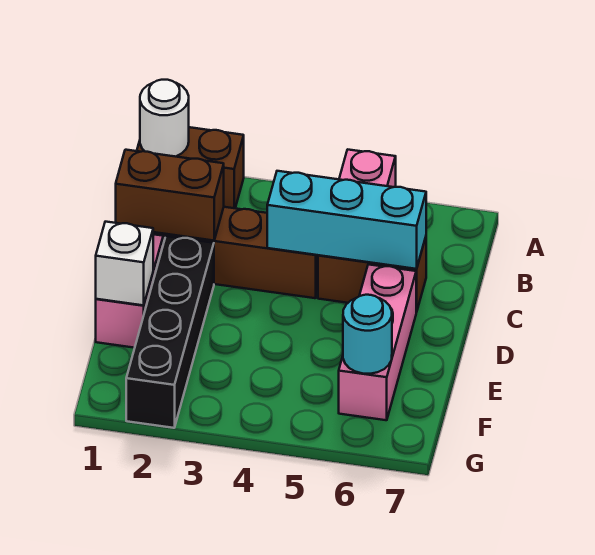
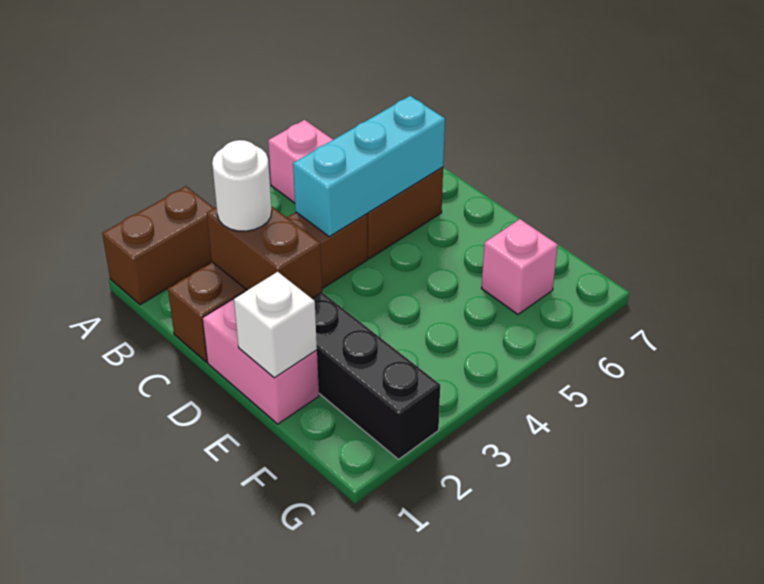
white 1x1 round brick [140,80,189,157] -> white 1x1 round brick moved to [212,140,272,231]
brown 1x2 brick [116,150,224,241] -> brown 1x2 brick turned to [207,206,322,298]
pink 1x3 brick [339,264,416,420] -> pink 1x1 brick [482,219,558,314]
cyan 1x1 round brick [343,295,392,374] -> none

